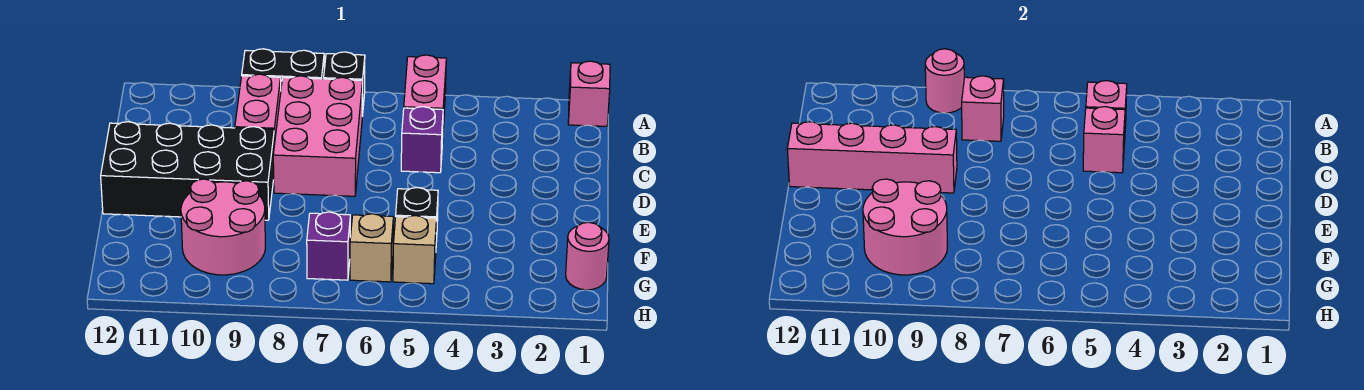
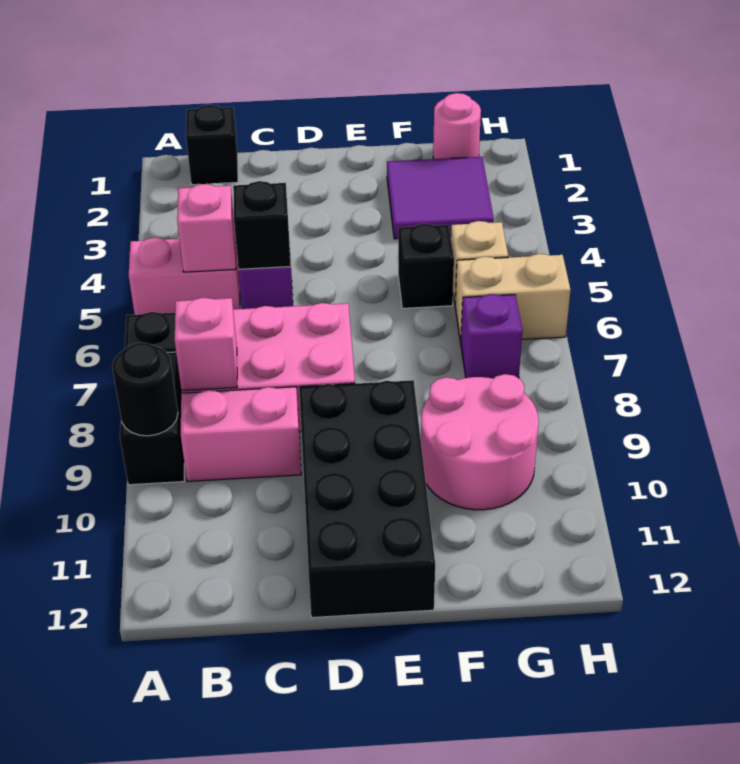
pink 1x1 brick [568,61,610,126] -> none
pink 1x1 round brick [925,49,964,113] -> black 1x1 round brick [112,343,178,436]
none -> black 1x1 brick [186,105,238,185]
pink 1x1 brick [1083,107,1125,173] -> black 1x1 brick [233,181,291,269]
pink 1x4 brick [787,122,957,193] -> none
none -> purple 2x2 tile [387,157,494,239]
pink 2x2 round brick [863,179,947,275] -> none
tan 1x1 brick [350,214,393,282] -> tan 1x2 brick [455,254,571,342]

